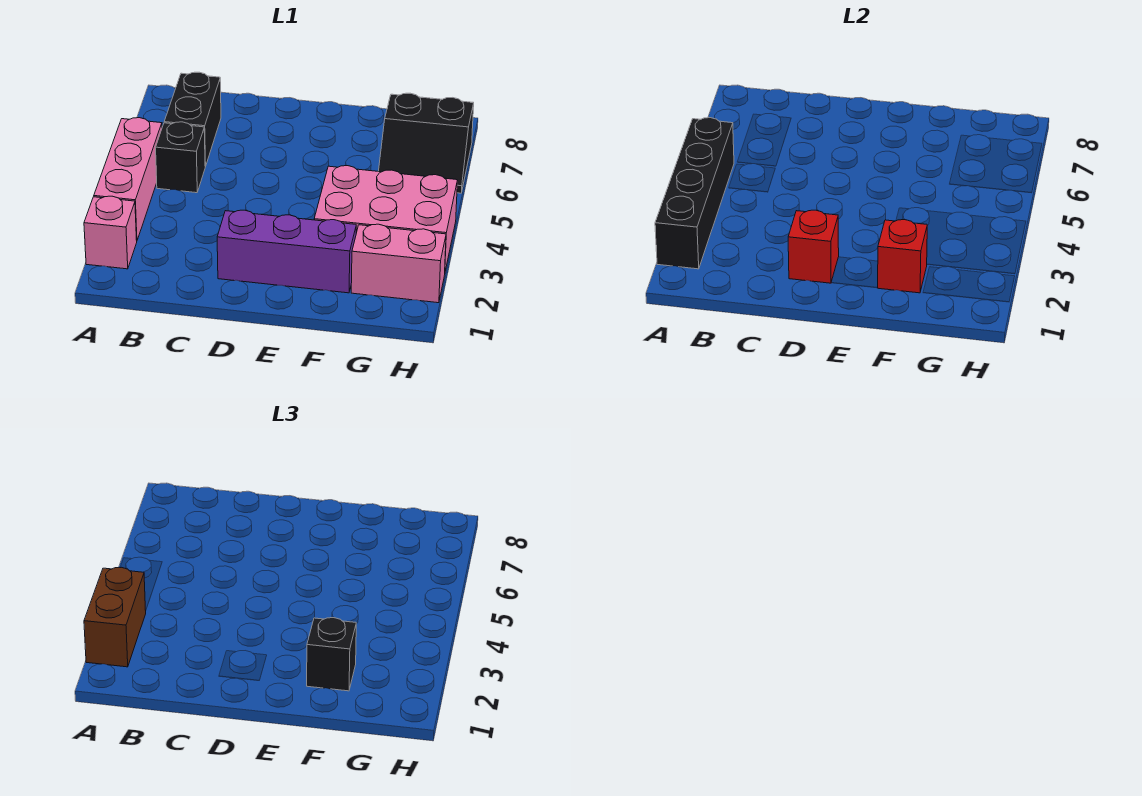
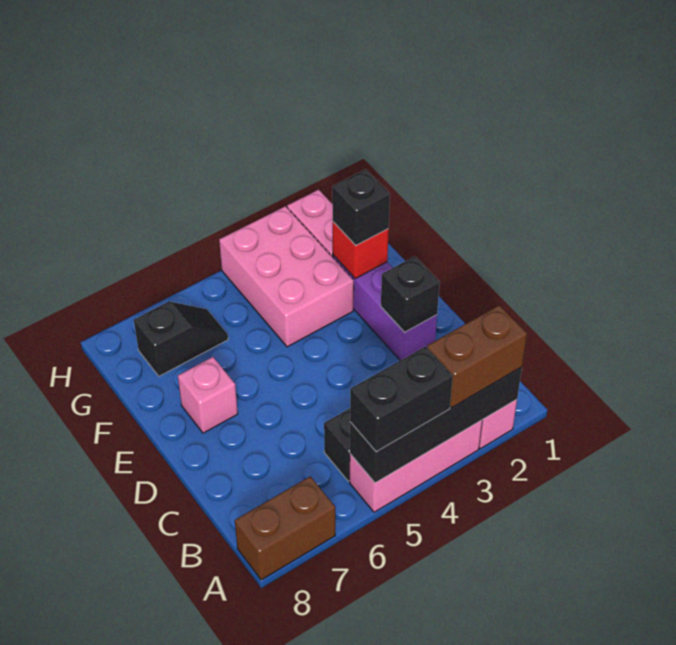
none -> brown 1x2 brick [235,476,335,580]
black 1x2 brick [164,72,221,167] -> black 1x2 brick moved to [350,347,453,452]
red 1x1 brick [788,210,839,283] -> black 1x1 brick [381,256,440,332]
none -> pink 1x1 brick [178,357,238,433]
black 2x2 slope [378,93,474,193] -> black 1x2 slope [134,301,228,376]

